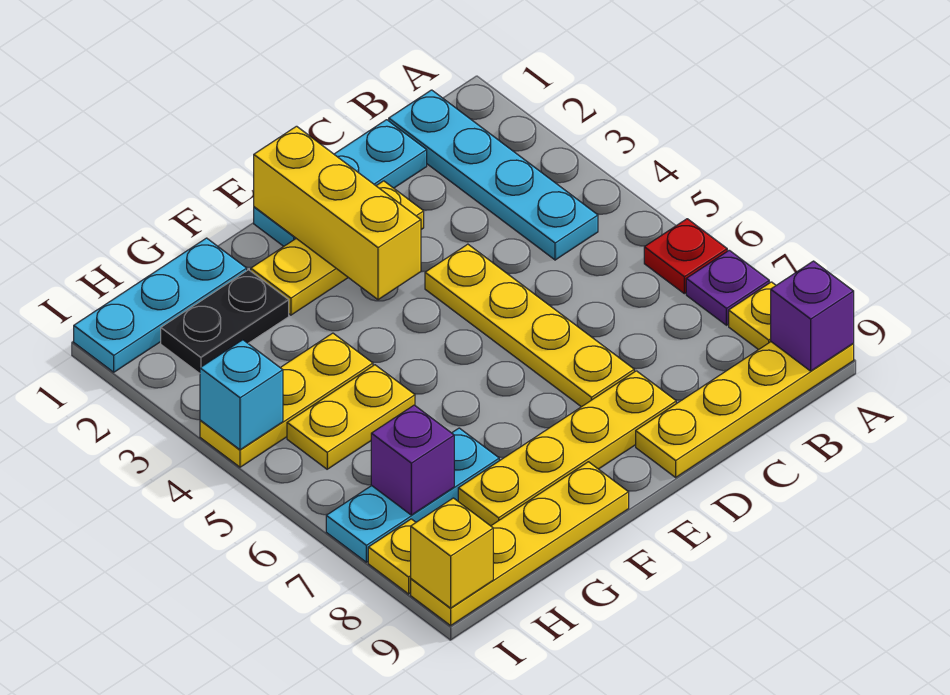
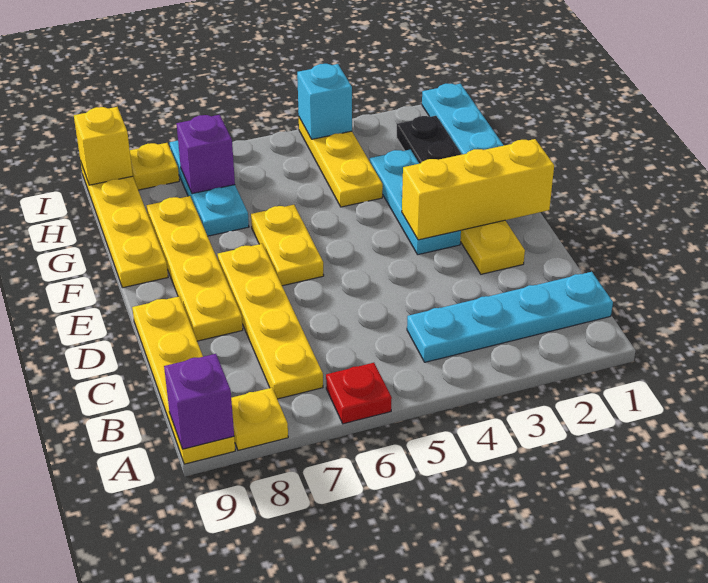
purple 1x1 plate [686,250,769,325] -> none
cyan 1x3 plate [254,120,427,246] -> cyan 1x3 plate moved to [370,150,461,255]
yellow 1x4 plate [425,244,634,407] -> yellow 1x4 plate turned to [218,244,323,399]
yellow 1x2 plate [287,365,415,469] -> yellow 1x2 plate moved to [251,205,324,286]

